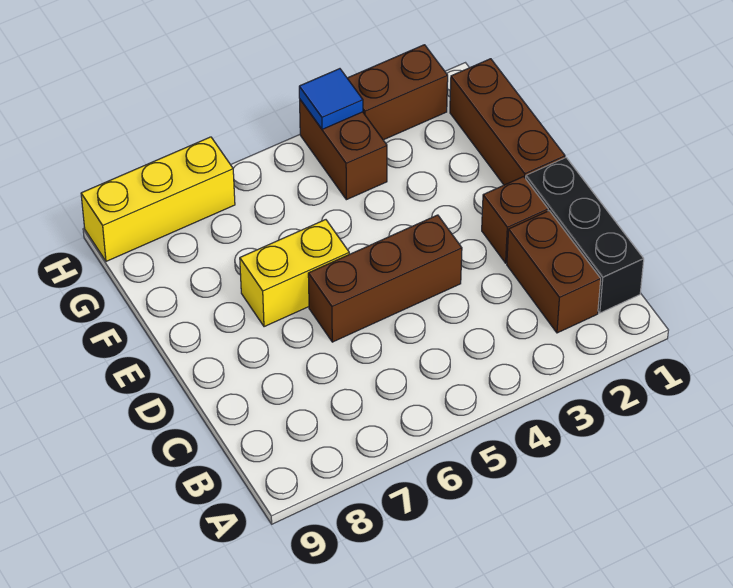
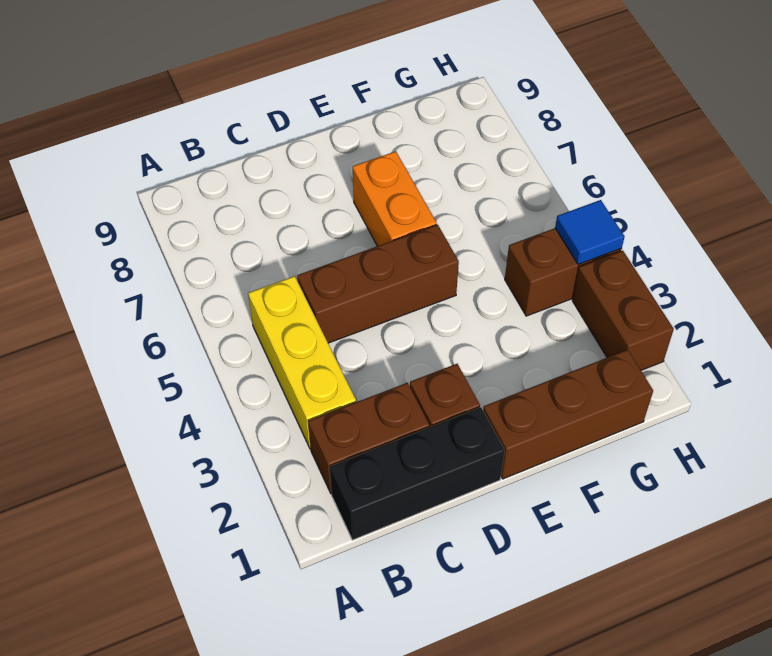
brown 1x3 brick [308,215,462,342] -> brown 1x3 brick turned to [297,225,459,343]
yellow 1x2 brick [240,220,349,327] -> orange 1x2 brick [353,151,437,246]
yellow 1x3 brick [81,137,235,261] -> yellow 1x3 brick moved to [248,276,356,449]

